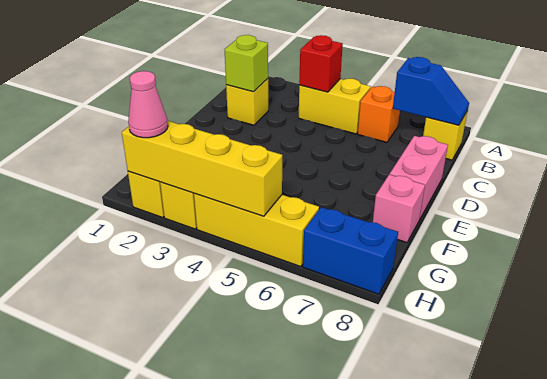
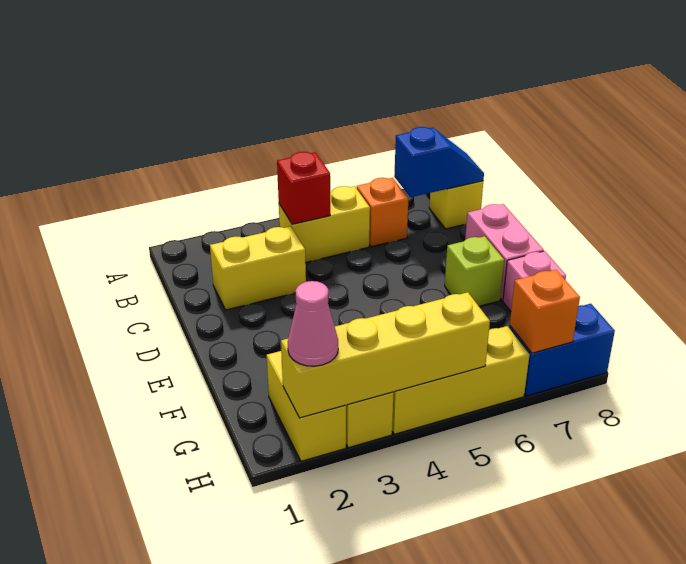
yellow 1x1 brick [226,79,268,125] -> yellow 1x2 brick [210,226,306,310]
lime 1x1 brick [224,35,268,92] -> lime 1x1 brick moved to [445,236,504,306]
none -> orange 1x1 brick [510,270,580,353]

